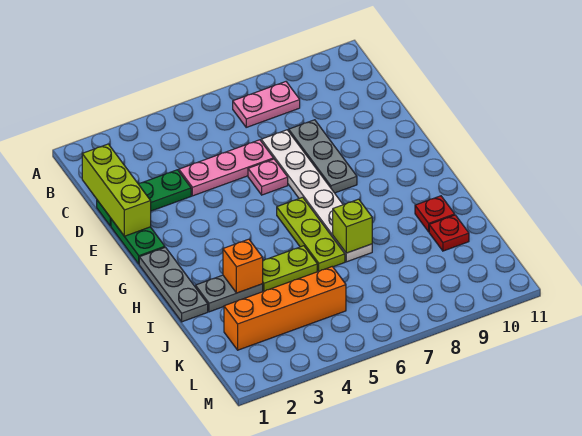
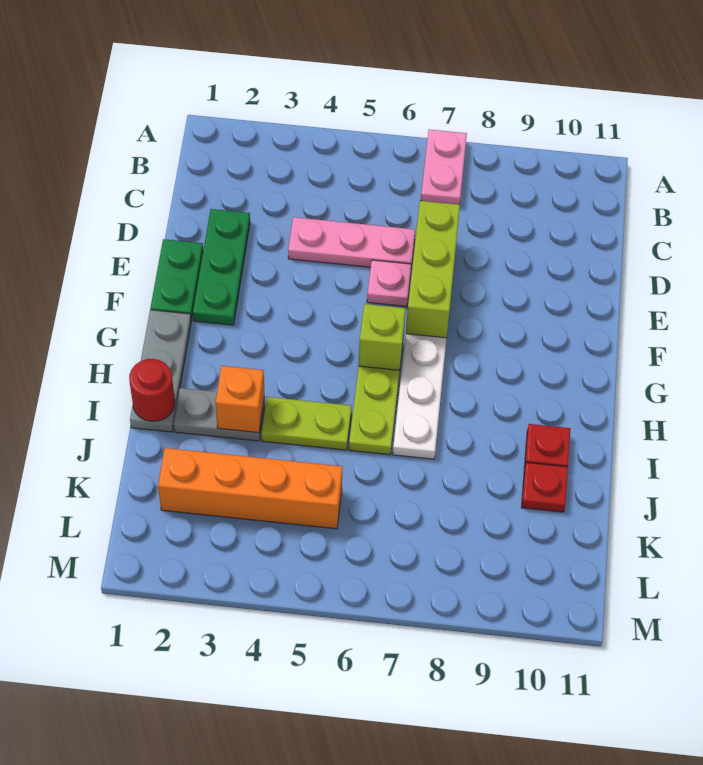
pink 1x2 plate [233,82,300,127] -> pink 1x2 plate turned to [421,130,467,205]
lime 1x3 brick [82,144,151,236] -> lime 1x3 brick moved to [406,201,460,338]
green 1x3 plate [97,170,191,226] -> green 1x3 plate turned to [193,209,250,325]
grey 1x3 plate [289,120,357,193] -> none
none -> red 1x1 round brick [129,359,175,421]
lime 1x1 brick [333,199,372,253] -> lime 1x1 brick moved to [359,304,406,370]

